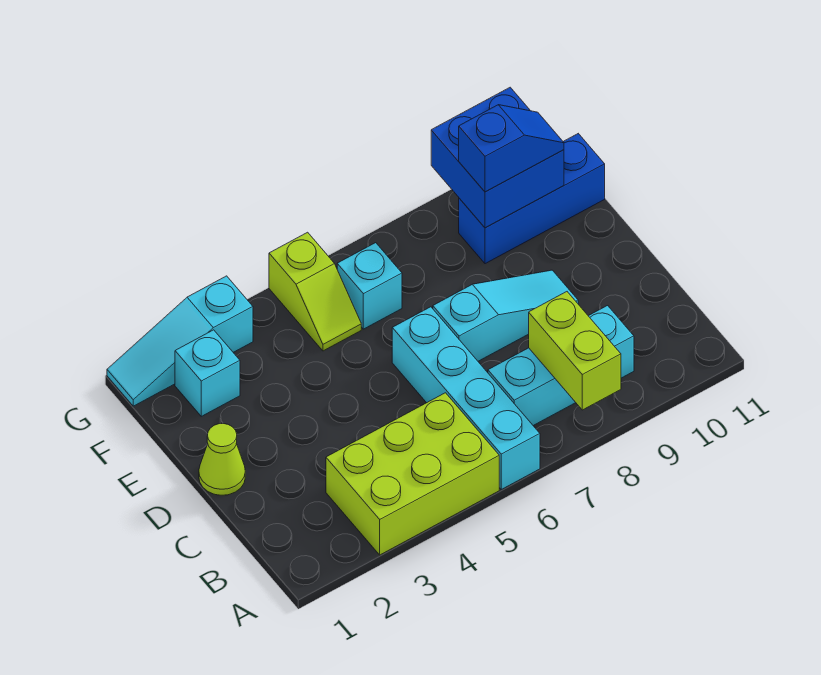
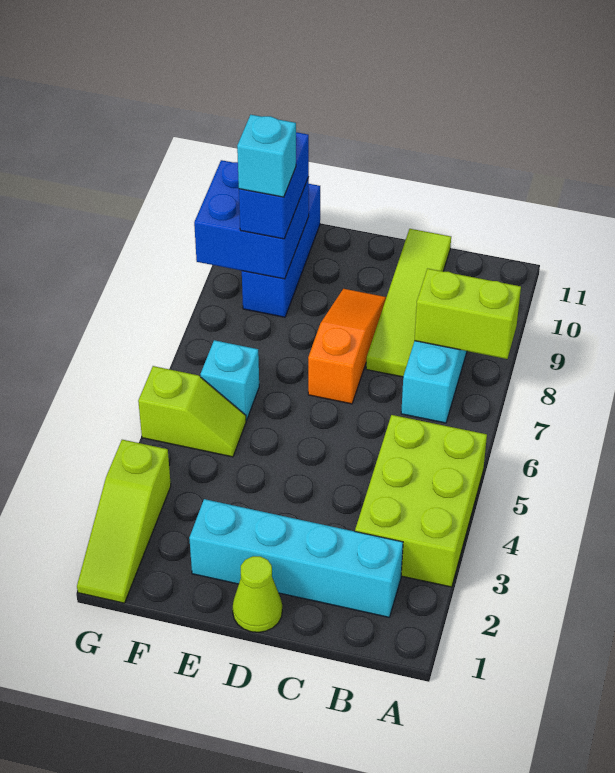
cyan 1x4 brick [392,307,540,489] -> cyan 1x4 brick moved to [189,499,403,617]
none -> lime 1x4 tile [366,229,451,377]
cyan 1x3 slope [433,270,579,361] -> orange 1x3 slope [308,289,386,404]
cyan 1x1 brick [175,330,240,416] -> cyan 1x1 brick moved to [237,115,296,197]
blue 1x2 slope [459,105,564,192] -> blue 1x2 brick [239,132,309,239]
cyan 1x3 slope [107,276,253,406] -> lime 1x3 slope [77,440,171,603]

